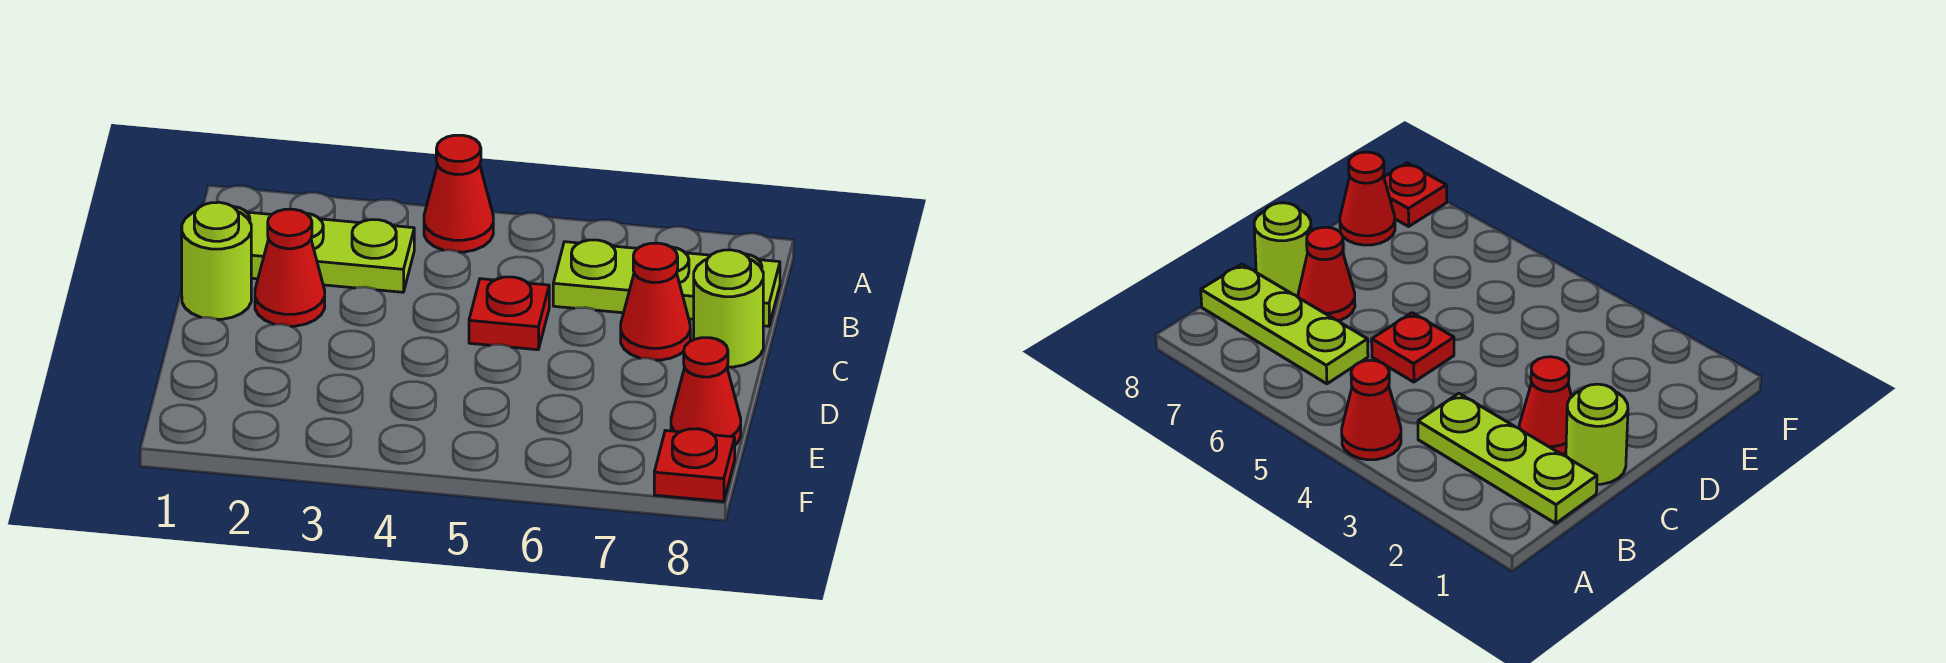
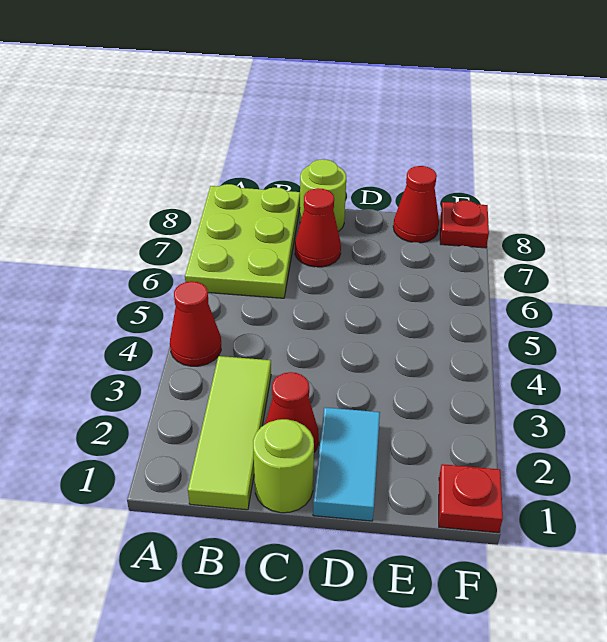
lime 1x3 plate [233,206,414,292] -> lime 1x3 tile [188,356,271,510]
lime 1x3 plate [553,240,780,326] -> lime 2x3 plate [185,184,300,298]
red 1x1 plate [469,277,549,350] -> red 1x1 plate moved to [439,464,503,533]
none -> cyan 1x2 tile [313,408,380,521]

